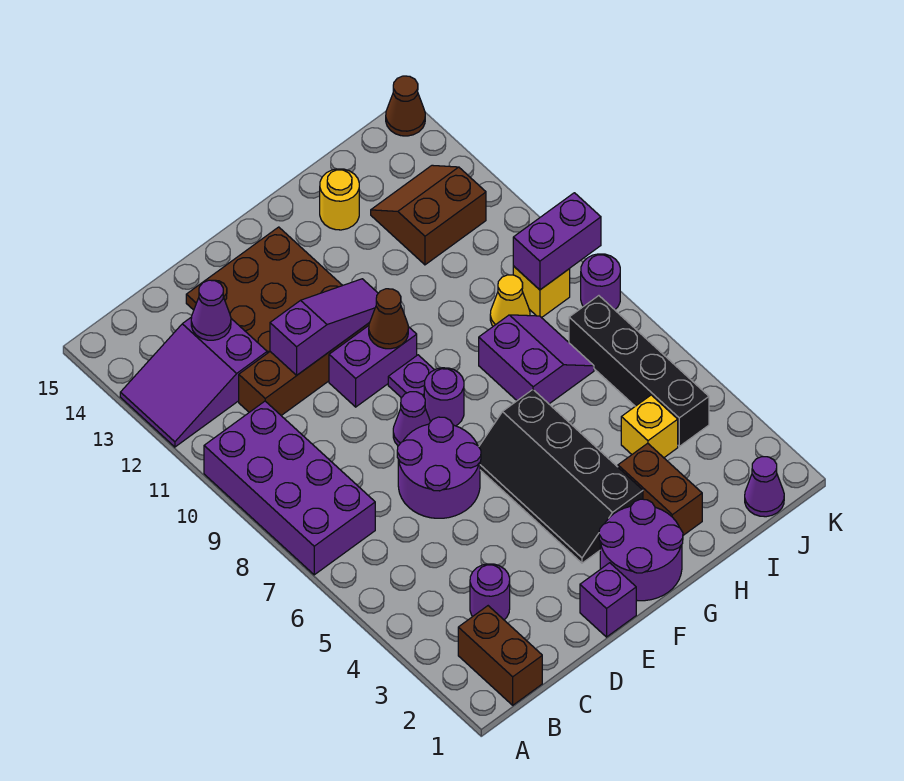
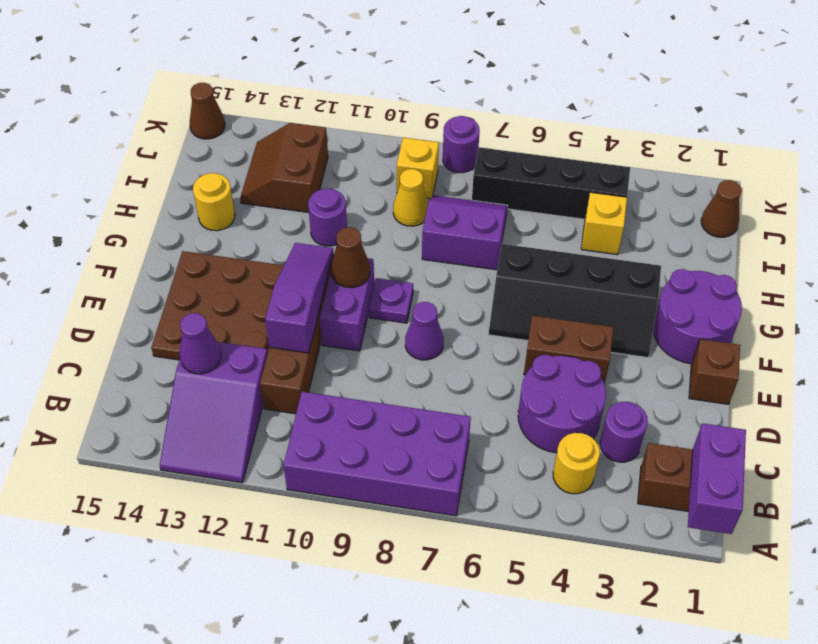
none -> yellow 1x1 round brick [553,433,600,494]
purple 2x2 round brick [397,417,481,518] -> purple 2x2 round brick moved to [518,355,606,453]
purple 1x1 brick [580,563,636,637] -> brown 1x1 brick [689,339,740,404]
purple 1x1 round brick [424,368,464,426] -> purple 1x1 round brick moved to [308,189,347,246]
brown 1x2 brick [618,443,702,535] -> brown 1x2 brick moved to [524,316,613,384]
purple 1x1 cone [745,457,784,517] -> brown 1x1 cone [701,180,742,237]
purple 1x2 brick [513,193,601,290] -> purple 1x2 brick moved to [688,423,746,534]

